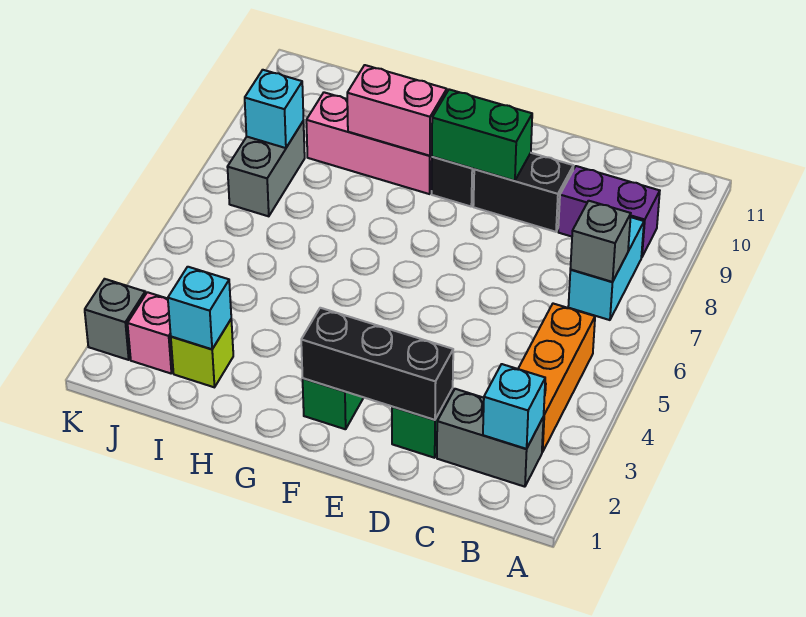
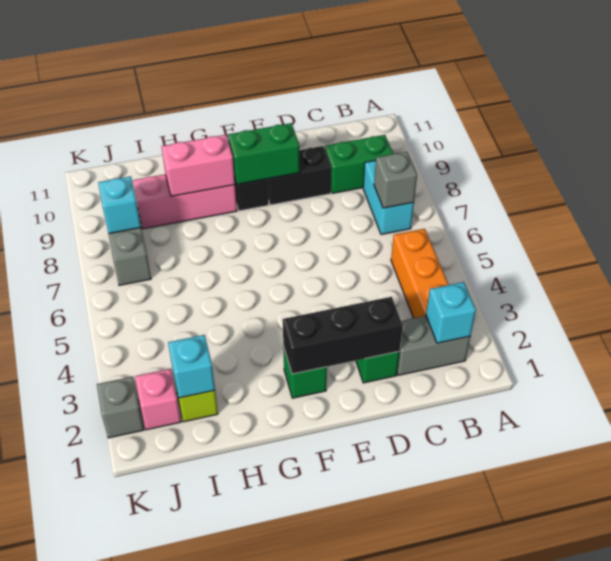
purple 1x2 brick [558,166,660,257] -> green 1x2 brick [325,135,393,193]

